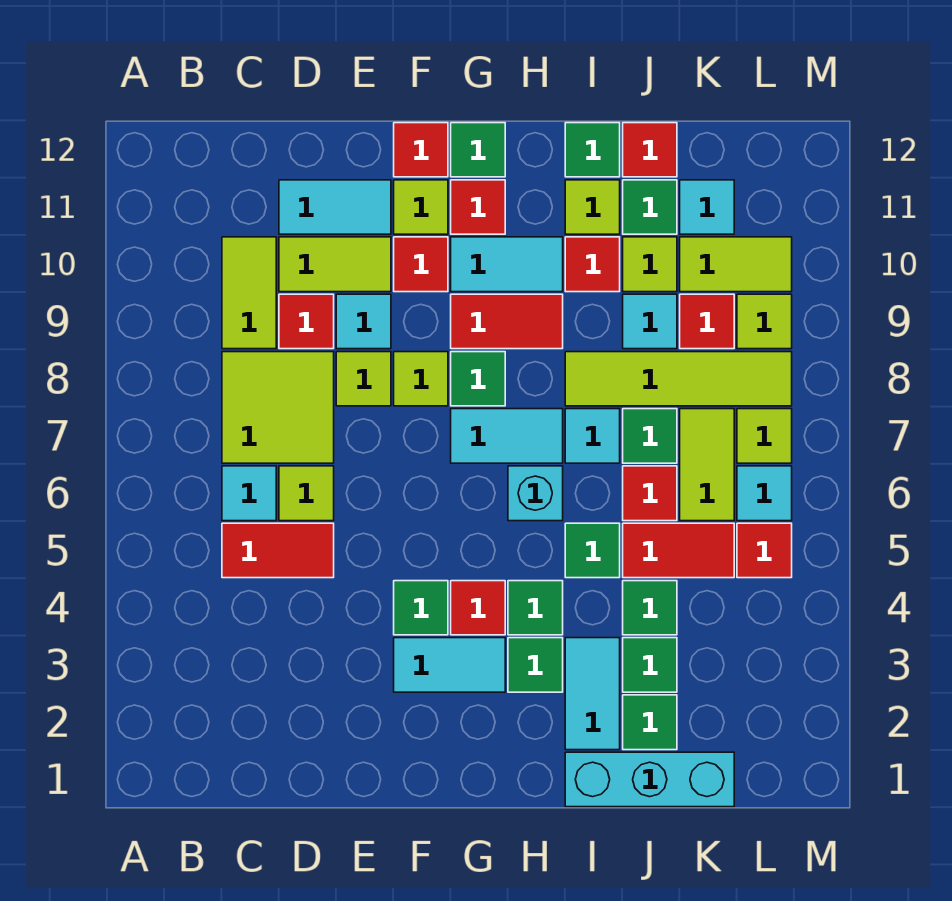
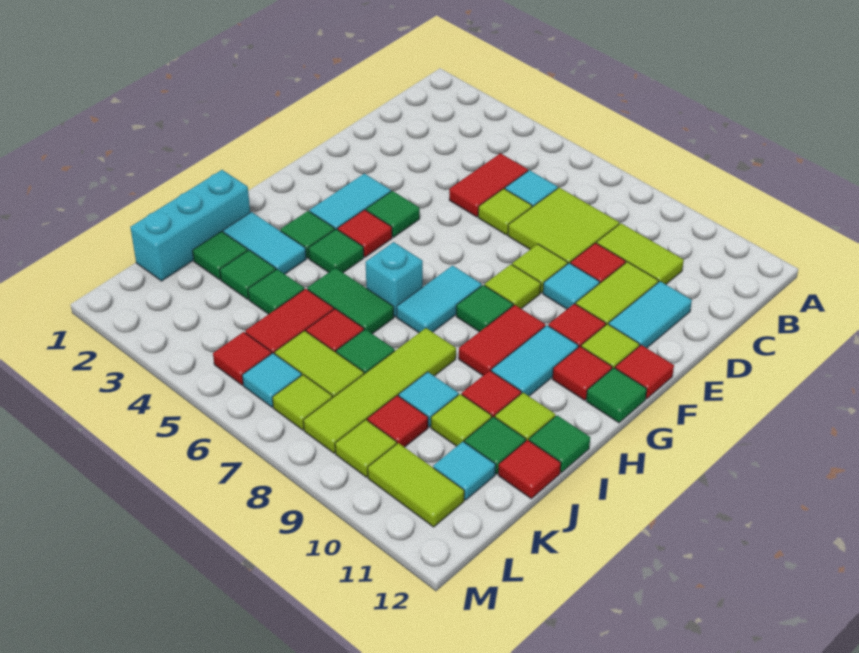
green 1x1 tile [565,523,620,578] -> green 1x2 tile [307,268,394,334]
cyan 1x1 tile [565,409,620,463] -> none
lime 1x2 tile [680,237,792,292] -> lime 1x2 tile turned to [368,443,464,527]

